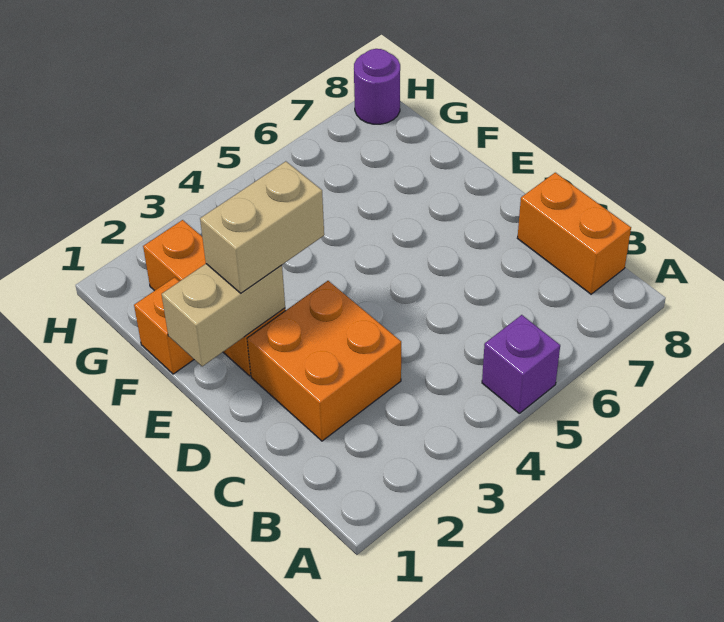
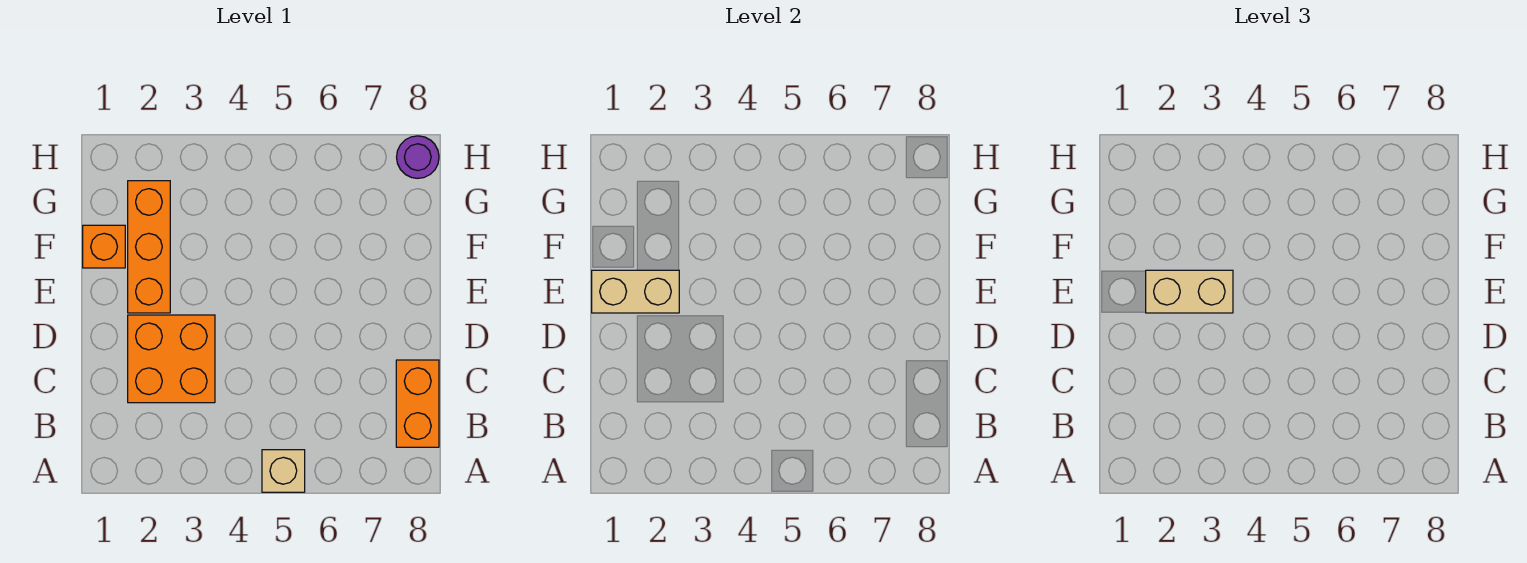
purple 1x1 brick [482,315,560,413] -> tan 1x1 brick [262,450,305,492]

